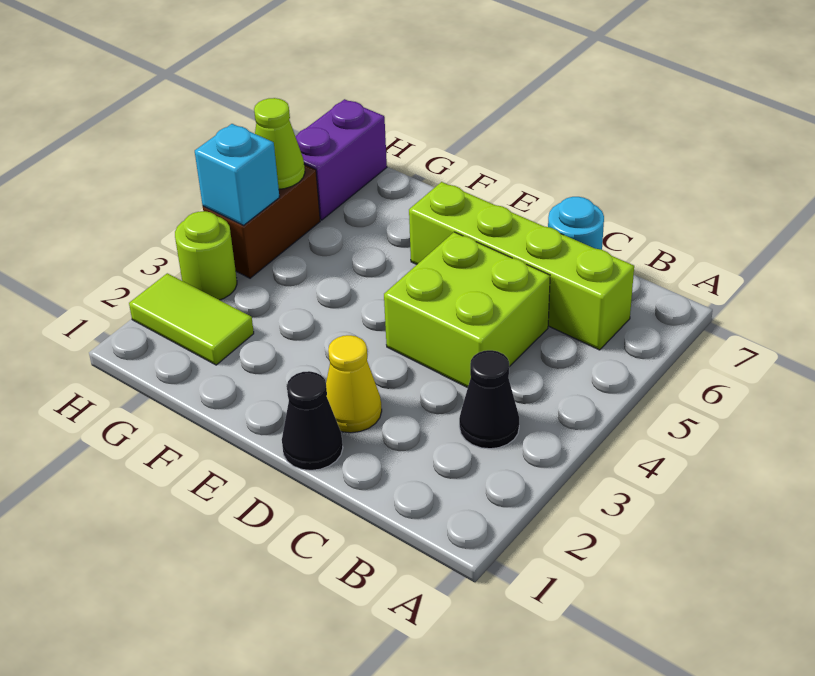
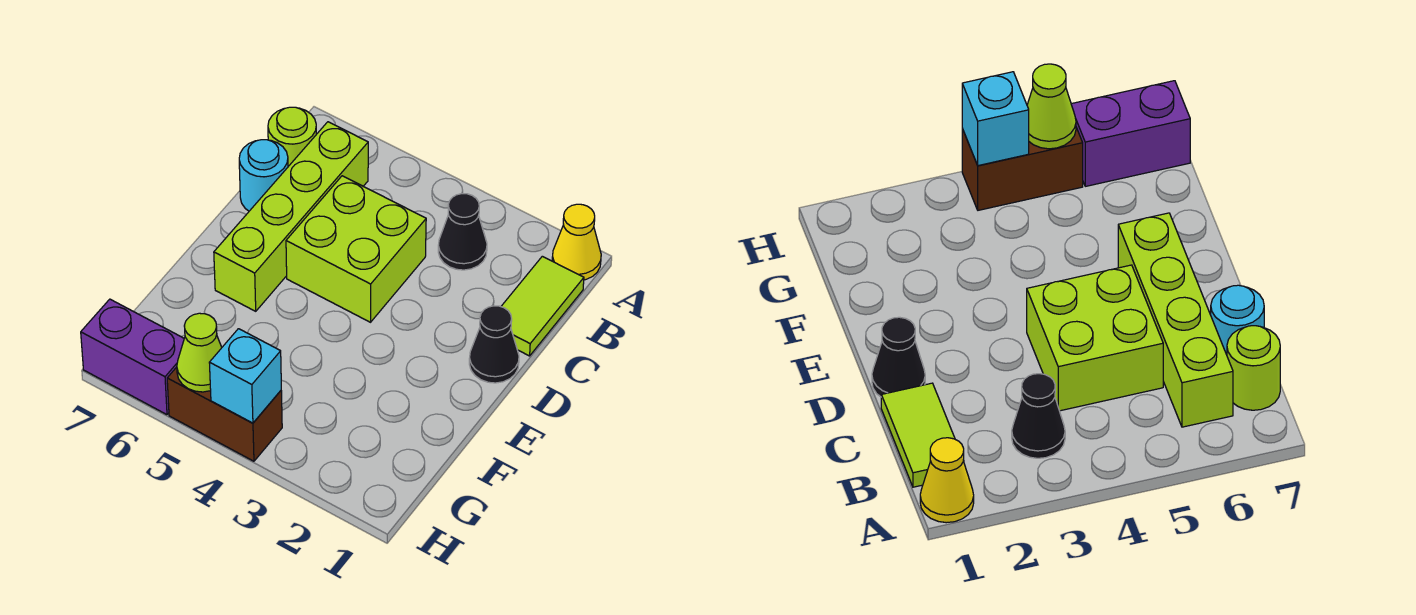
yellow 1x1 cone [326,335,382,433] -> yellow 1x1 cone moved to [552,204,601,280]
lime 1x2 tile [129,273,254,365] -> lime 1x2 tile moved to [501,256,584,356]
lime 1x1 round brick [175,211,237,300] -> lime 1x1 round brick moved to [268,107,316,166]

